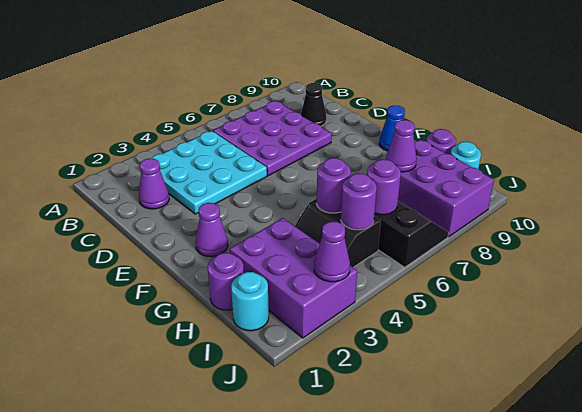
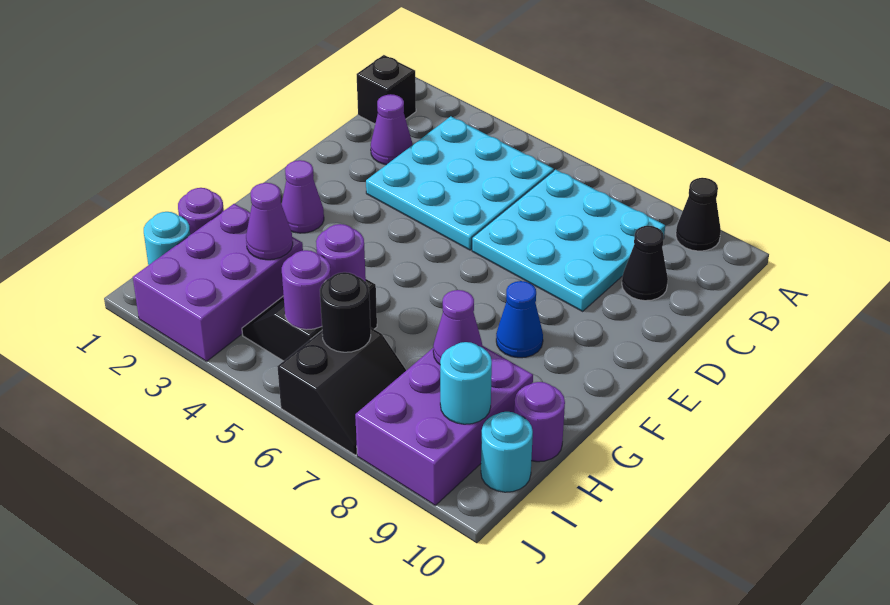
none -> black 1x1 cone [676,178,721,251]
none -> black 1x1 brick [357,55,416,124]
purple 3x3 plate [213,101,332,176] -> cyan 3x3 plate [472,170,665,311]
blue 1x1 cone [379,106,405,151] -> blue 1x1 cone moved to [496,281,543,358]
purple 1x1 round brick [367,159,401,215] -> black 1x1 round brick [320,272,371,352]
none -> cyan 1x1 round brick [440,342,492,424]
purple 1x1 cone [314,222,350,282] -> purple 1x1 cone moved to [246,183,293,260]

